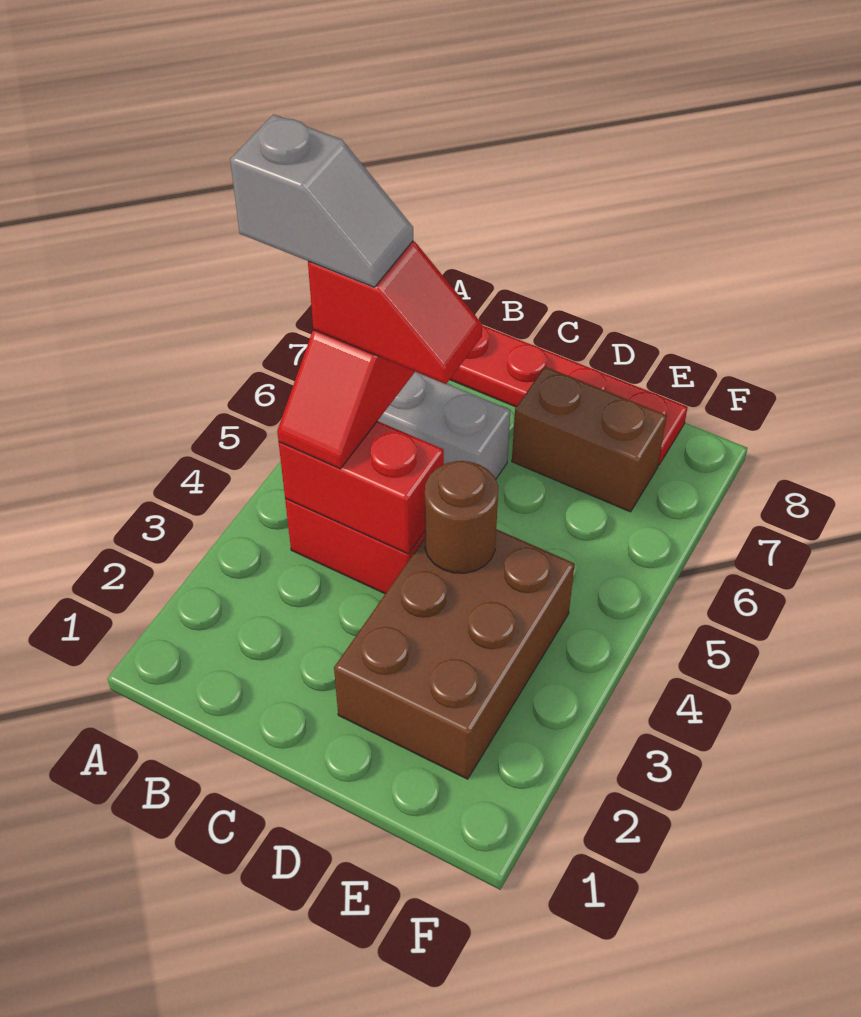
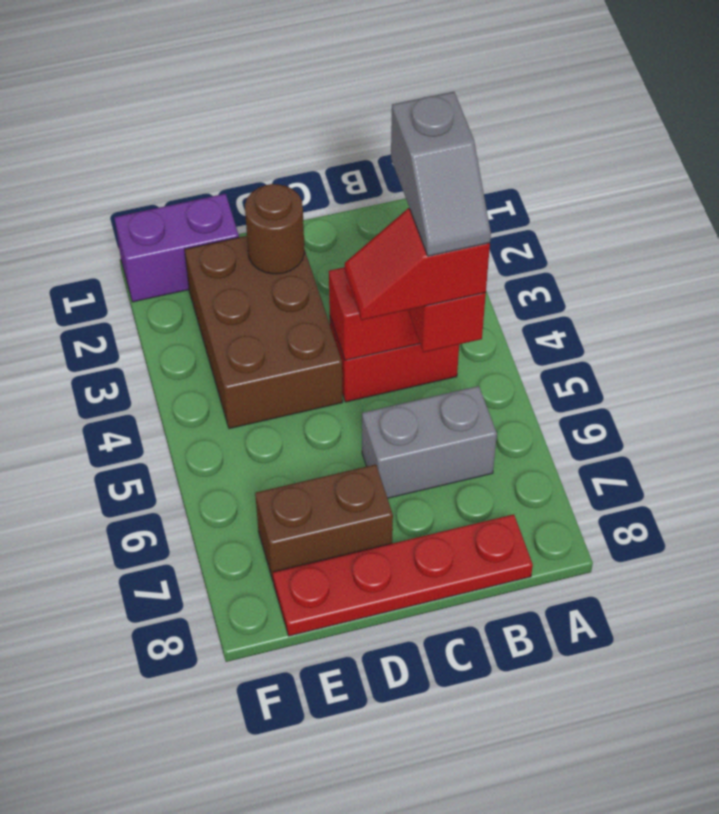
grey 1x2 slope [230,114,413,287] -> grey 1x2 slope turned to [391,92,491,256]
brown 1x1 round brick [425,461,498,573] -> brown 1x1 round brick moved to [245,184,304,274]
none -> purple 1x2 brick [114,194,239,302]

